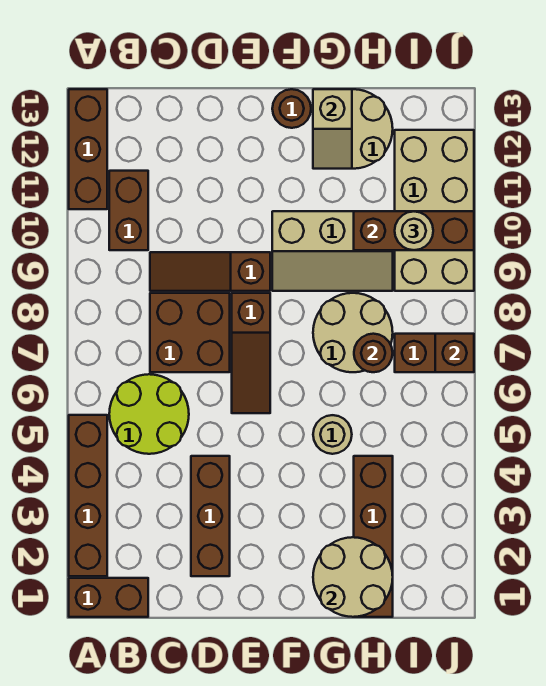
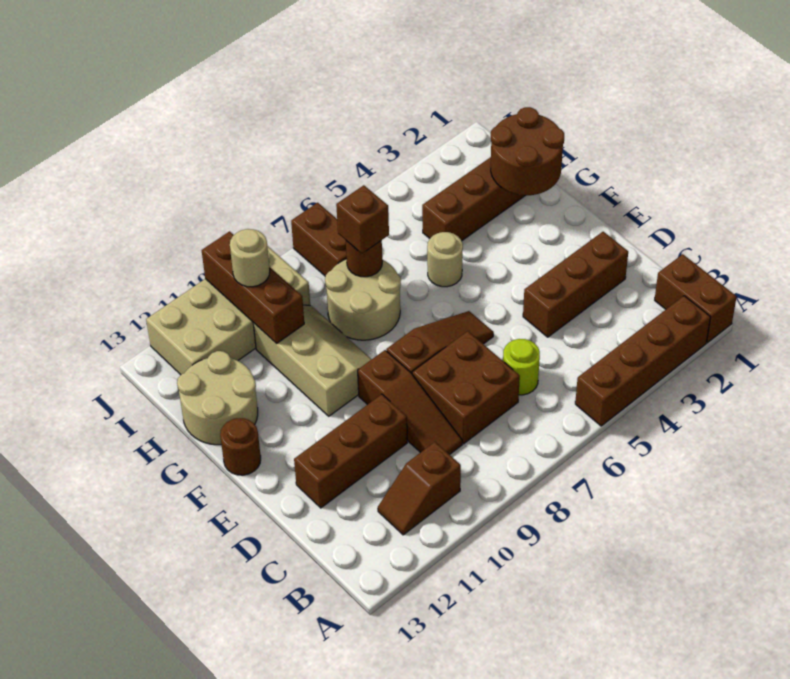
brown 1x3 brick [69,89,107,209] -> brown 1x3 brick moved to [294,394,407,508]
lime 2x2 round brick [109,374,189,454] -> lime 1x1 round brick [503,339,540,395]
brown 1x2 brick [109,171,148,250] -> brown 1x2 slope [378,442,461,535]
tan 2x2 round brick [313,537,393,617] -> brown 2x2 round brick [491,107,564,195]
tan 1x2 slope [313,89,352,169] -> none
brown 1x1 brick [435,334,474,372] -> brown 1x1 brick moved to [336,185,389,254]

